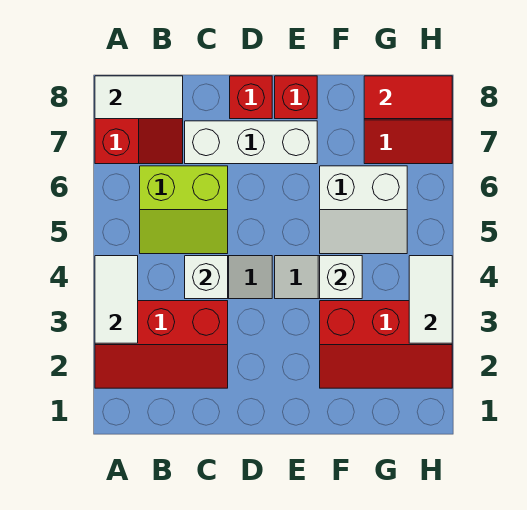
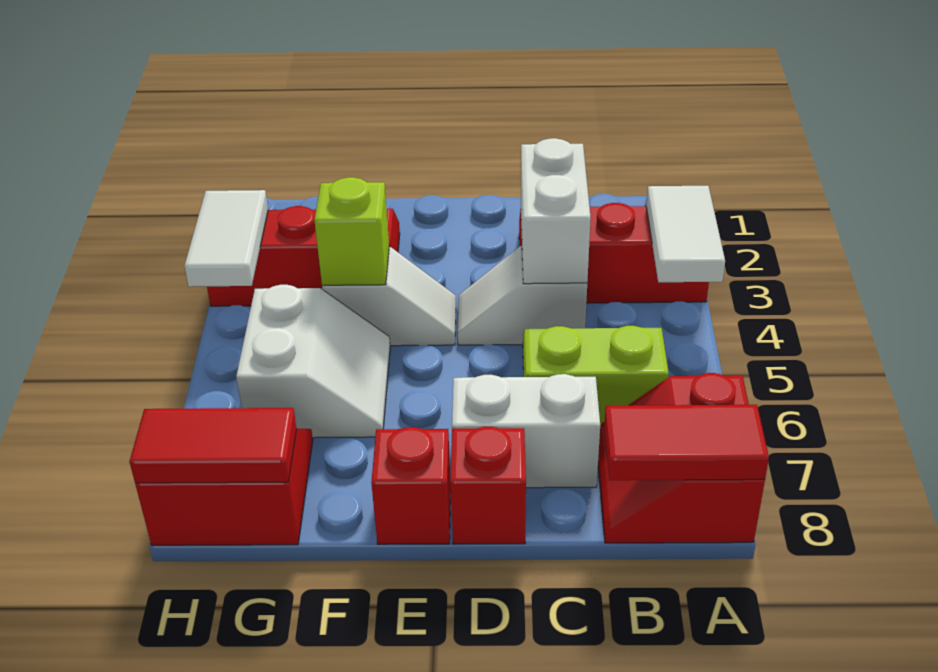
white 1x2 tile [95,76,183,119] -> red 1x2 tile [604,405,769,480]
white 1x1 brick [185,256,228,299] -> white 1x2 brick [521,138,591,284]
white 1x3 brick [185,121,317,164] -> white 1x2 brick [452,374,600,488]
white 1x1 brick [320,256,362,299] -> lime 1x1 brick [314,177,389,285]
white 2x2 slope [320,166,407,254] -> white 2x2 slope turned to [236,285,390,438]

